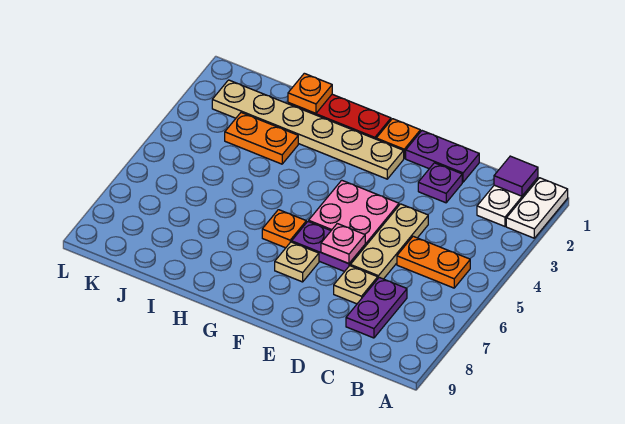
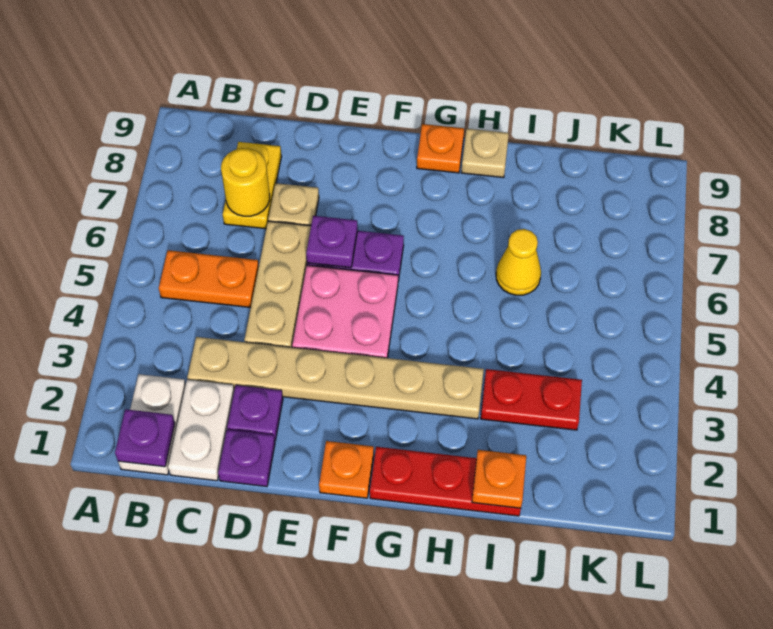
white 1x2 plate [506,178,568,238] -> white 1x2 plate moved to [168,380,234,481]
purple 1x1 tile [494,156,538,196] -> purple 1x1 plate [115,409,175,467]
purple 1x2 plate [346,277,407,338] -> yellow 1x2 plate [223,142,282,229]
none -> yellow 1x1 round brick [221,148,270,216]
purple 1x2 plate [406,131,479,182] -> purple 1x1 plate [218,430,275,487]
pink 1x1 plate [321,224,365,264] -> purple 1x1 plate [306,216,358,268]
tan 1x6 plate [212,80,404,179] -> tan 1x6 plate moved to [187,337,484,419]
tan 1x1 plate [275,242,319,282] -> tan 1x1 plate moved to [461,129,509,178]
orange 1x1 plate [262,210,306,248] -> orange 1x1 plate moved to [417,124,464,173]
orange 1x2 plate [225,113,298,164] -> red 1x2 plate [481,369,582,430]
none -> yellow 1x1 cone [496,229,541,295]

